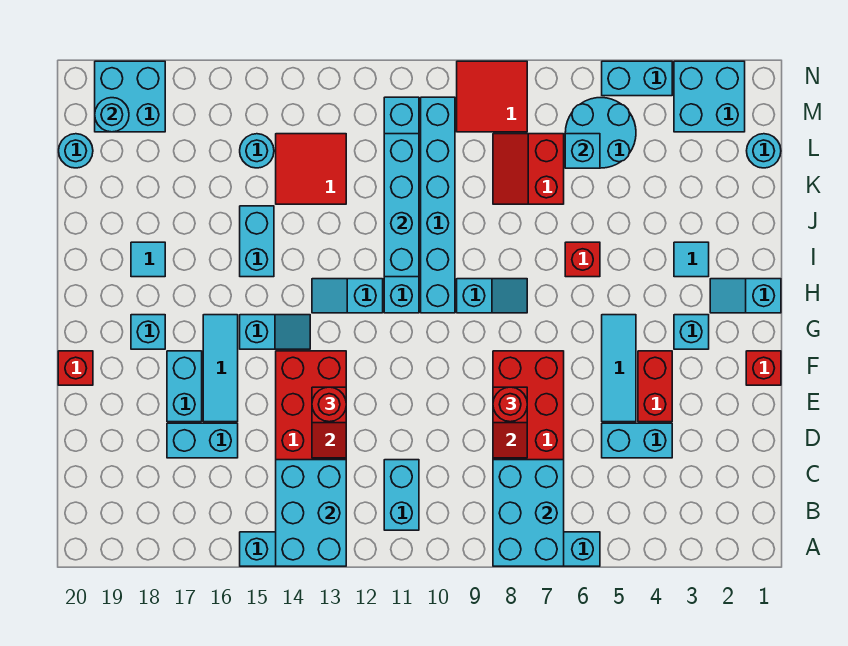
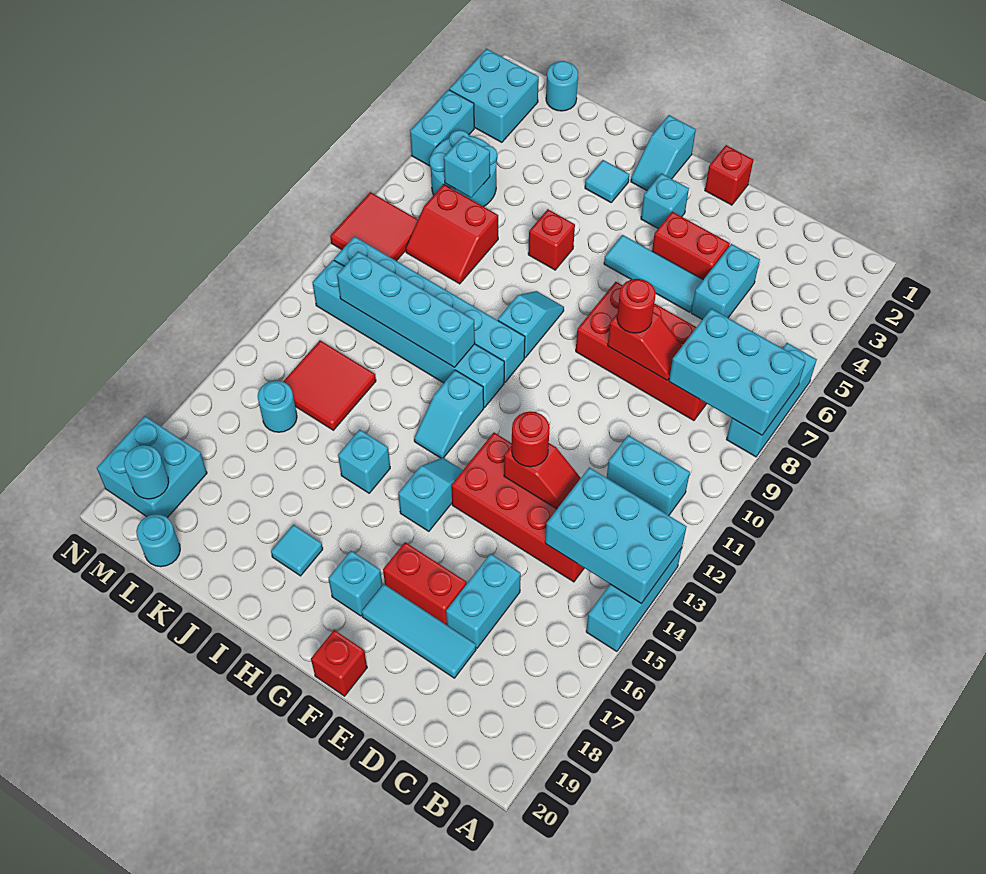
cyan 1x3 tile [203,315,238,422] -> cyan 1x3 tile moved to [362,584,476,678]
cyan 1x2 brick [167,351,202,422] -> red 1x2 brick [383,542,466,625]
cyan 1x2 brick [240,206,274,277] -> cyan 1x1 brick [338,430,390,493]

